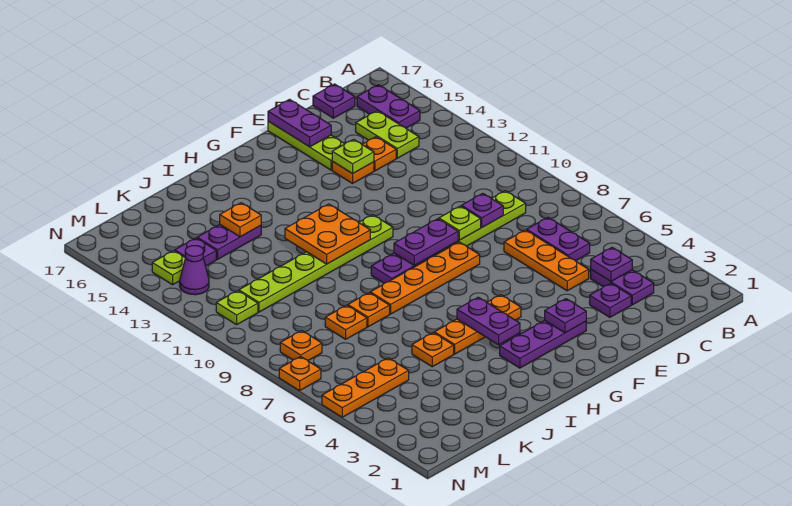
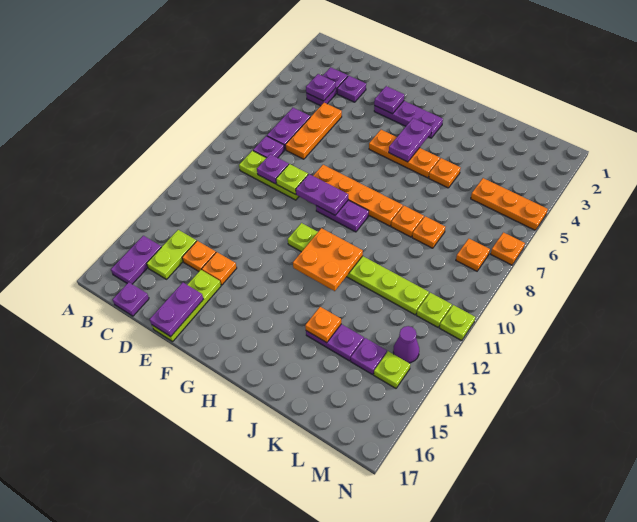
none -> purple 1x1 plate [253,136,284,158]
lime 1x1 plate [332,139,374,174] -> lime 1x1 plate moved to [440,305,475,341]

